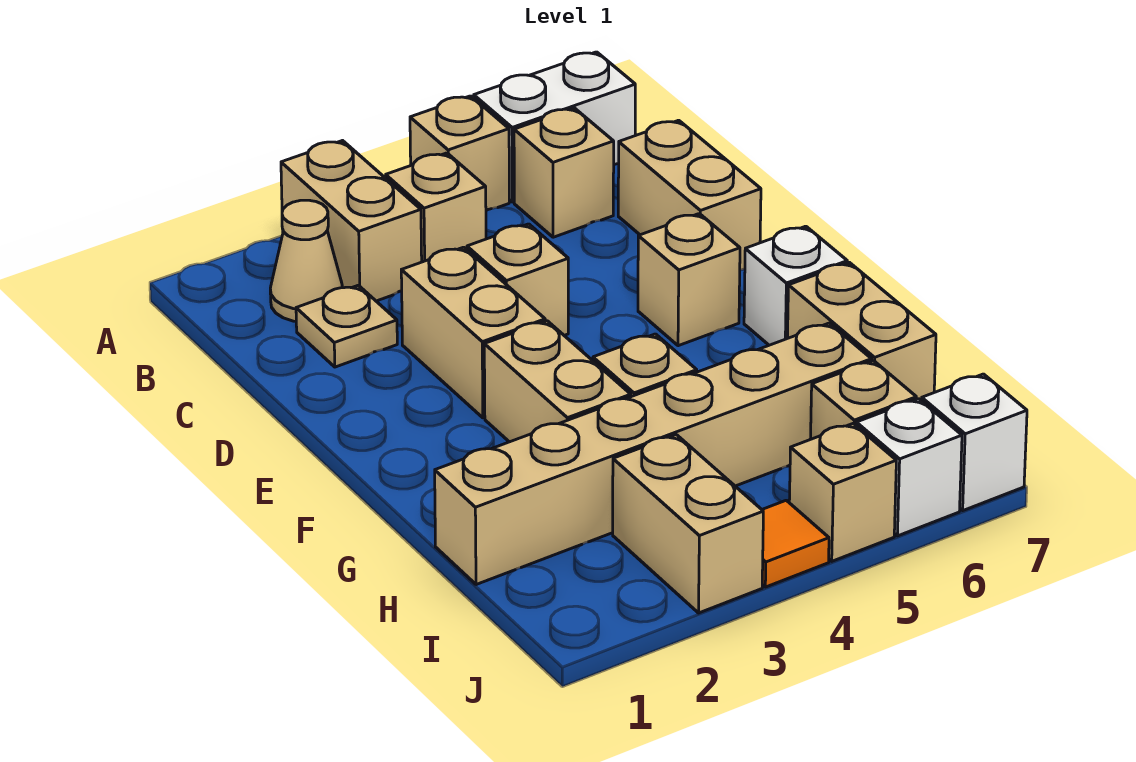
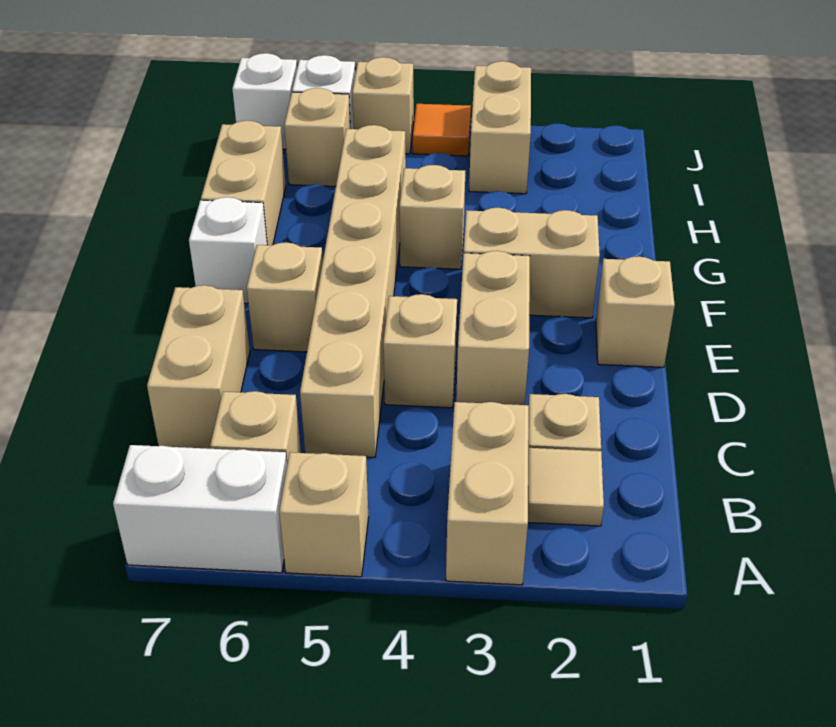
tan 1x1 cone [270,200,343,321] -> tan 1x1 tile [528,448,604,526]
tan 1x1 brick [386,153,486,262] -> tan 1x1 brick moved to [596,256,675,367]
tan 1x2 brick [484,321,631,442] -> tan 1x2 brick turned to [464,208,600,318]
tan 1x6 brick [435,323,871,585] -> tan 1x6 brick turned to [300,125,406,458]

